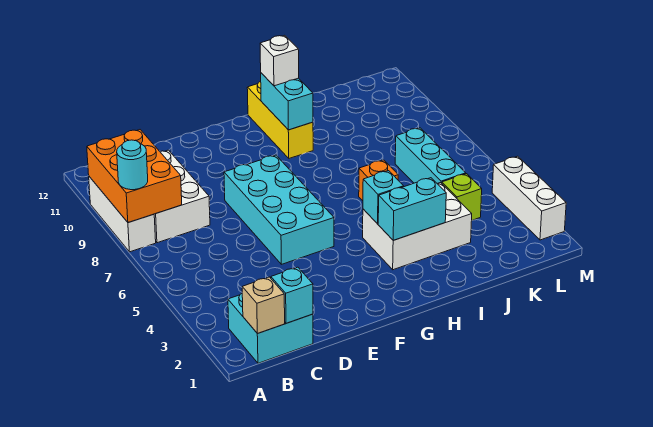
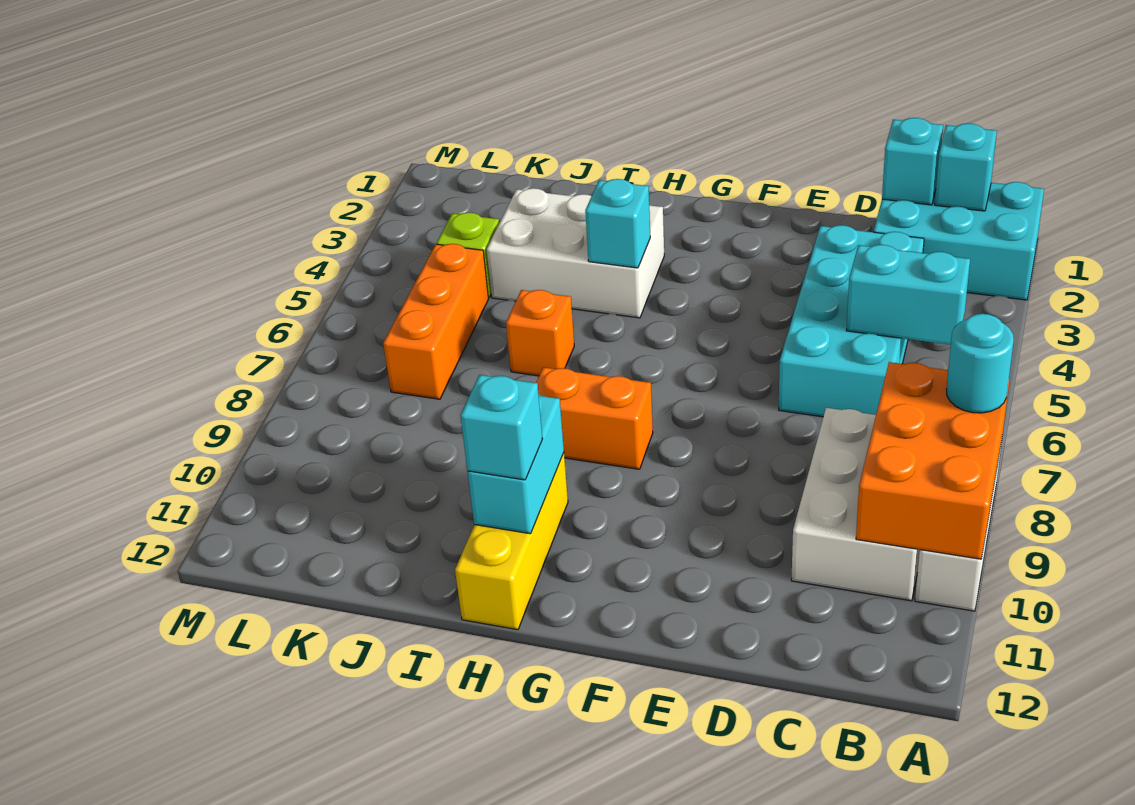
cyan 2x2 brick [228,294,313,363] -> cyan 2x3 brick [873,182,1044,300]
tan 1x1 brick [242,277,285,334] -> cyan 1x1 brick [935,123,997,211]
cyan 2x4 brick [224,155,334,264] -> cyan 2x4 brick moved to [779,225,924,417]
none -> orange 1x2 brick [536,367,653,469]
cyan 1x2 brick [378,178,446,240] -> cyan 1x2 brick moved to [846,245,970,345]
white 1x1 brick [260,35,299,86] -> cyan 1x1 brick [460,375,543,480]
cyan 1x3 brick [395,128,466,184] -> orange 1x3 brick [383,244,488,399]
white 1x3 brick [492,156,566,240] -> none

